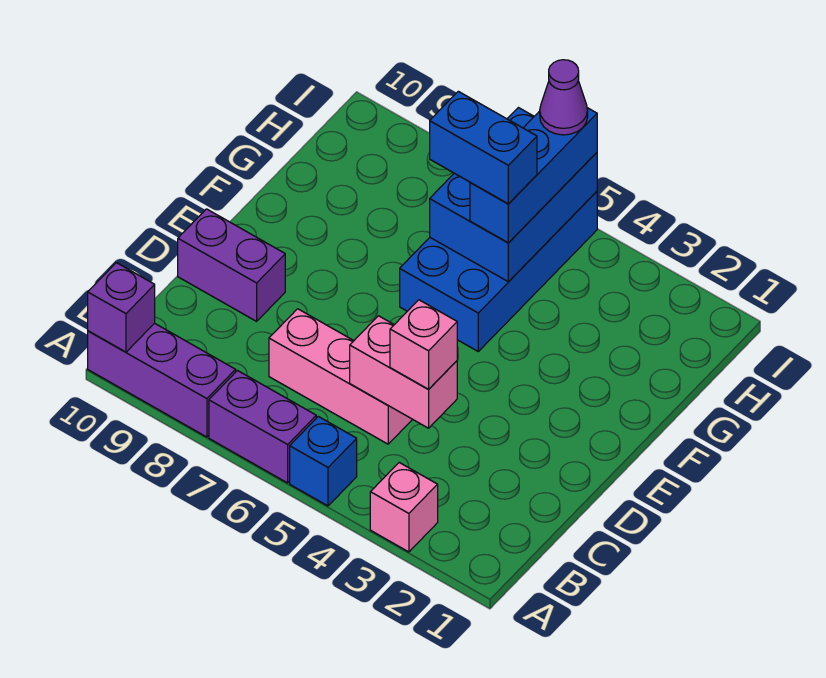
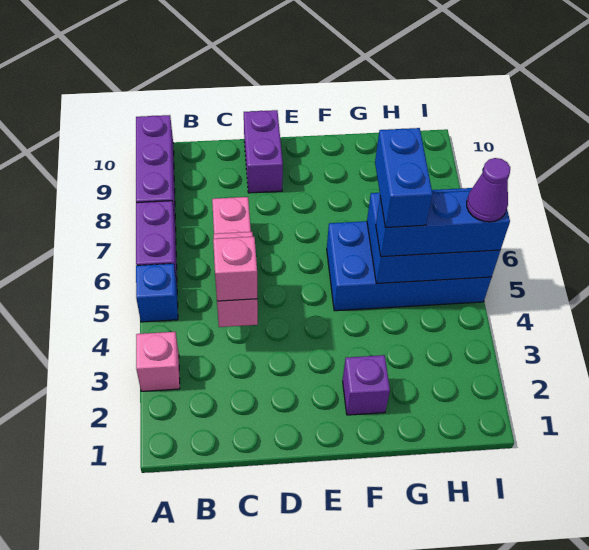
purple 1x1 brick [88,263,155,352] -> purple 1x1 brick moved to [343,355,390,415]

